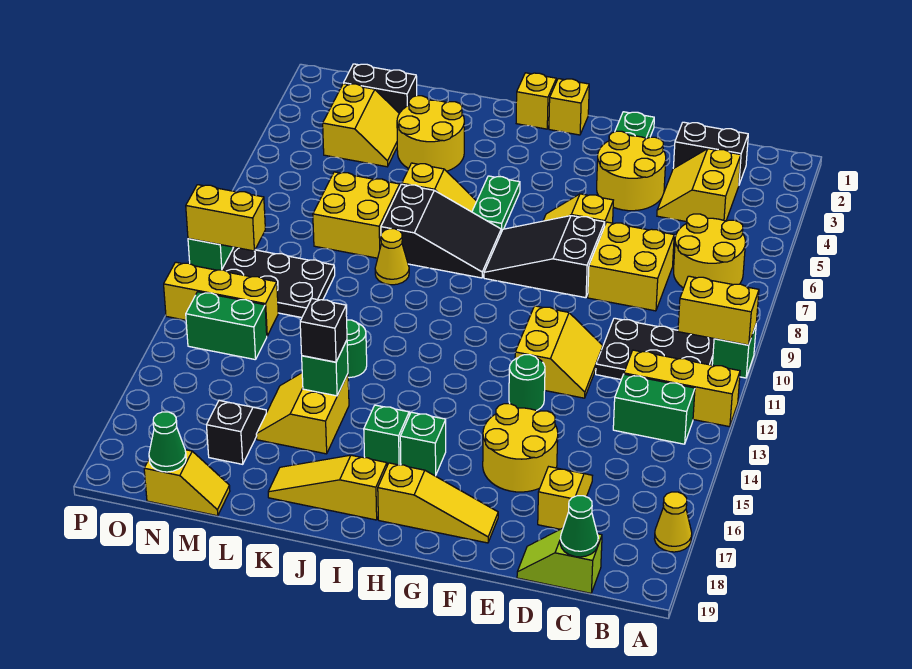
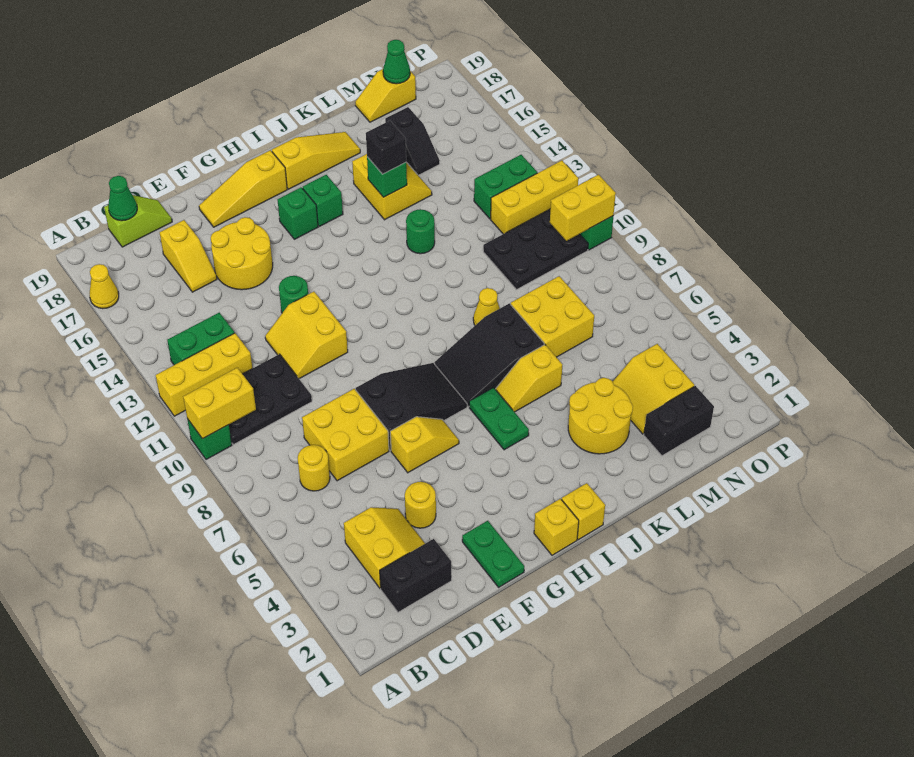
yellow 2x2 round brick [674,214,745,288] -> yellow 1x1 round brick [298,445,330,491]
yellow 2x2 round brick [597,131,666,211] -> yellow 1x1 round brick [405,482,436,528]

